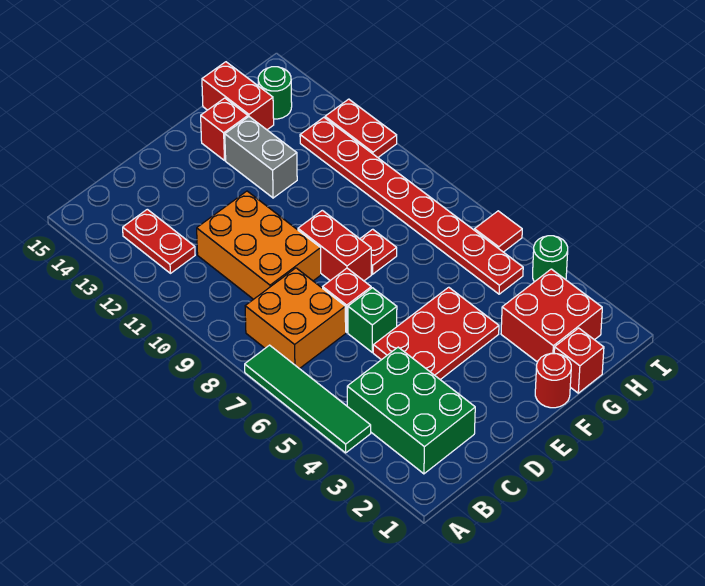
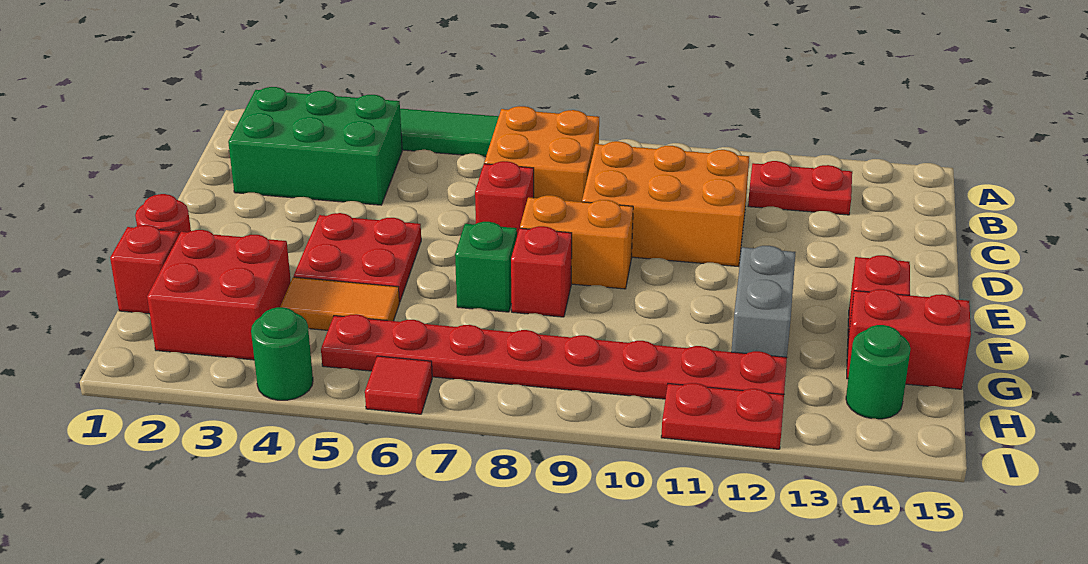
red 2x3 plate [373,287,499,380] -> red 2x2 plate [294,213,421,302]
green 1x1 brick [348,288,397,352] -> green 1x1 brick moved to [455,222,517,312]
red 1x2 brick [298,210,371,281] -> orange 1x2 brick [520,195,633,289]
red 1x1 plate [360,229,397,274] -> red 1x1 brick [511,226,572,317]
grey 1x2 brick [225,117,297,198] -> grey 1x2 brick turned to [731,246,796,357]
none -> orange 1x2 tile [280,277,399,330]

